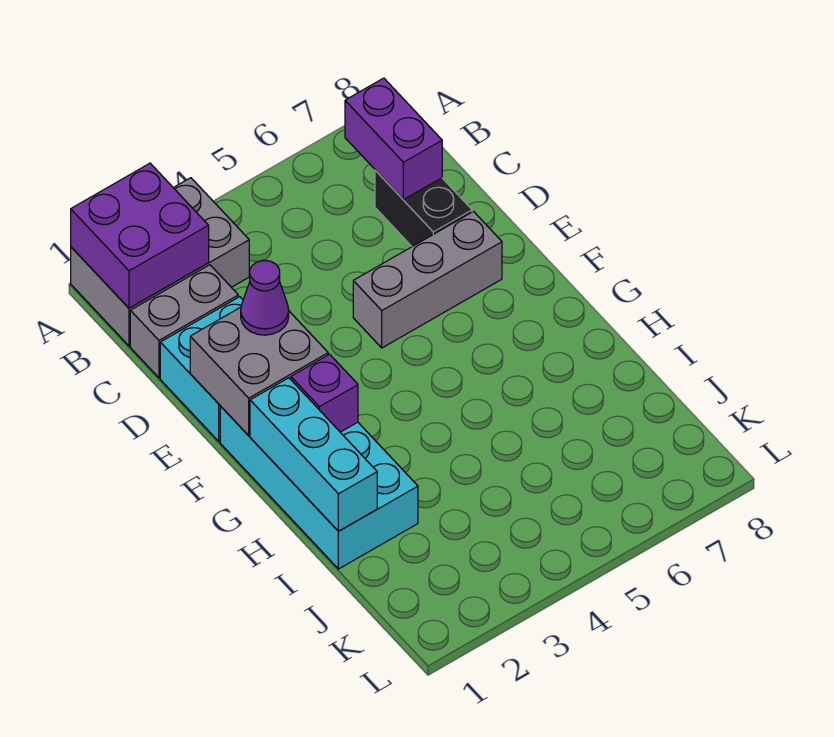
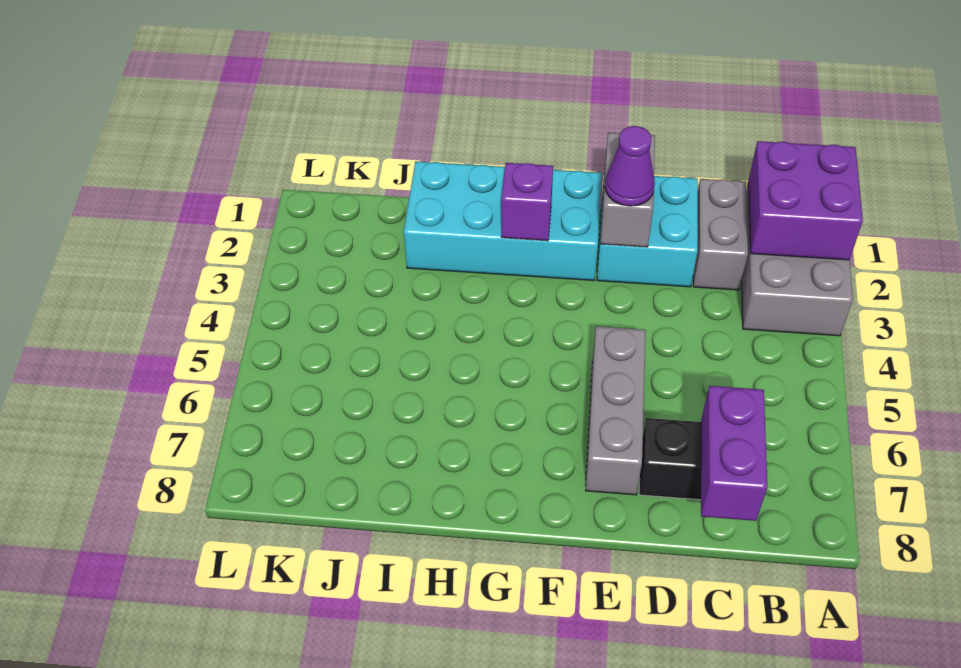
purple 1x2 brick [345,78,442,200] -> purple 1x2 brick turned to [701,386,767,521]
grey 2x2 brick [190,307,328,436] -> grey 1x2 brick [600,132,655,247]
cyan 1x3 brick [250,378,377,531] -> none

